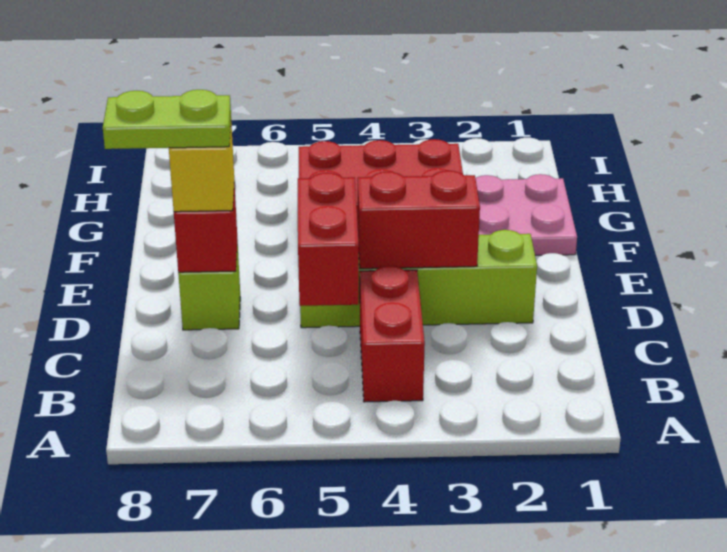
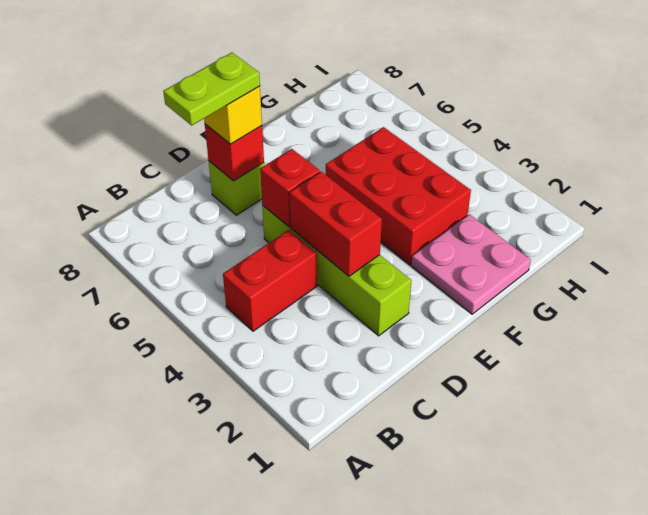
red 1x2 brick [298,173,359,306] -> red 1x1 brick [260,149,320,227]
lime 1x2 plate [103,90,231,149] -> lime 1x2 plate turned to [163,53,260,125]

